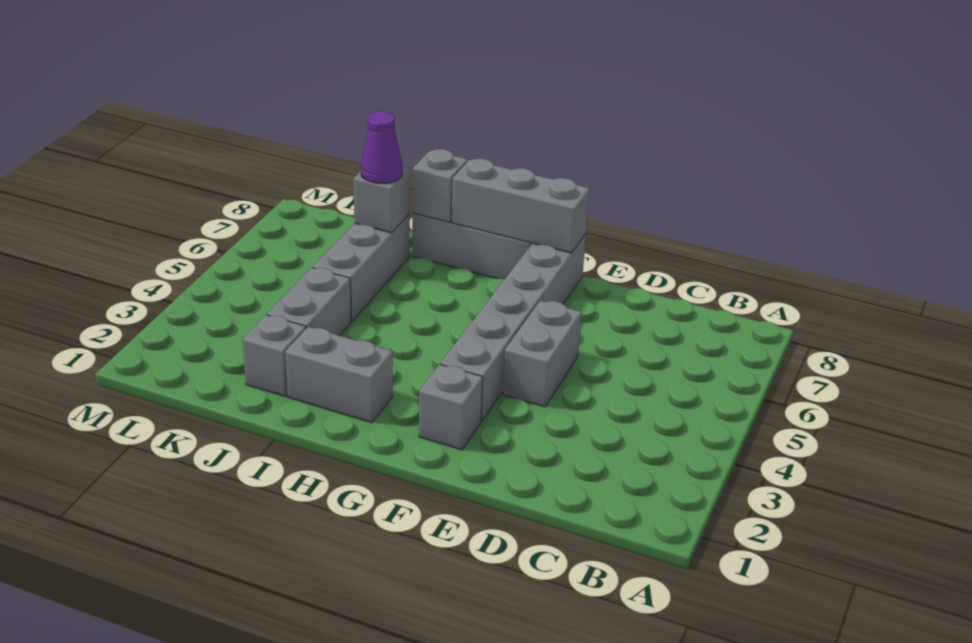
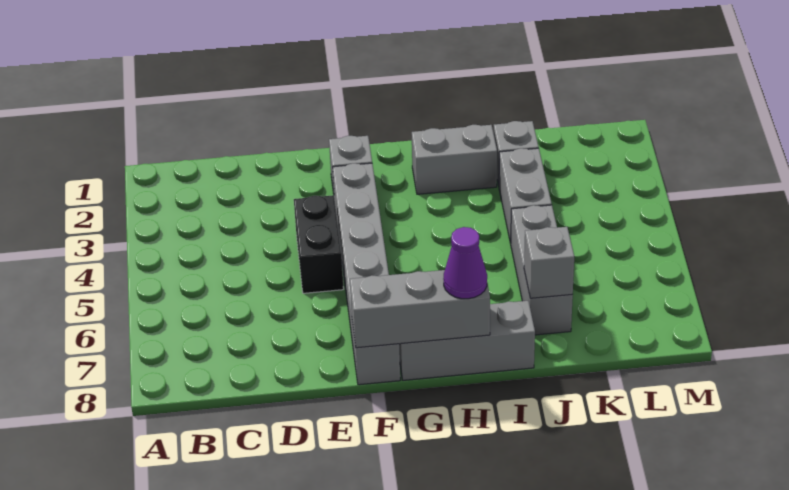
grey 1x2 brick [503,301,582,407] -> black 1x2 brick [294,195,344,293]
grey 1x1 brick [412,149,468,222] -> none
purple 1x1 cone [361,111,403,183] -> purple 1x1 cone moved to [443,227,487,299]

